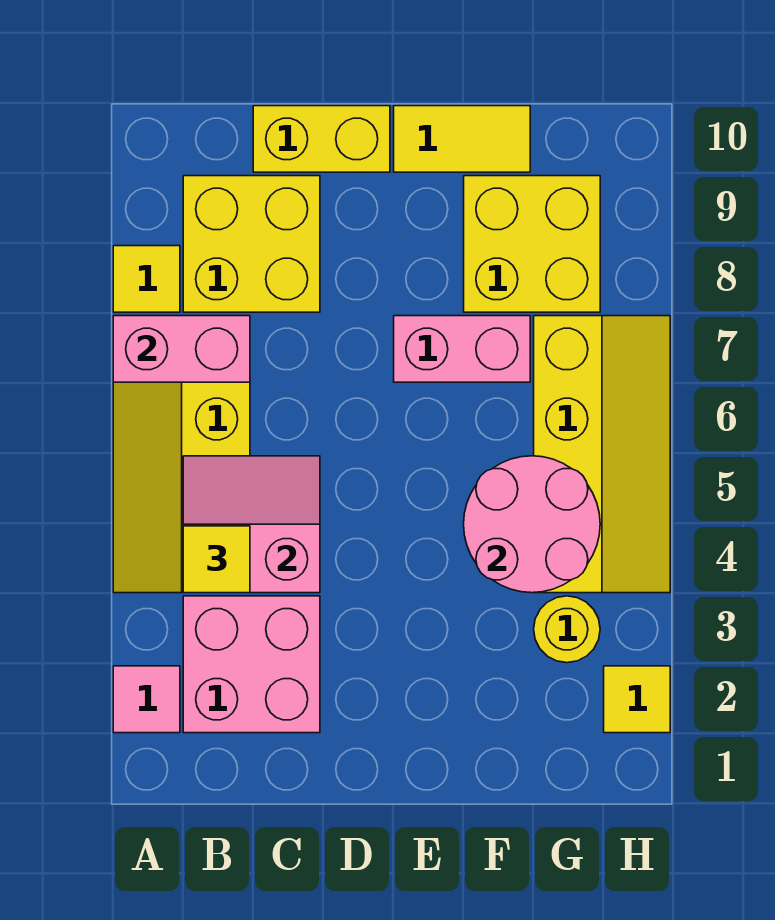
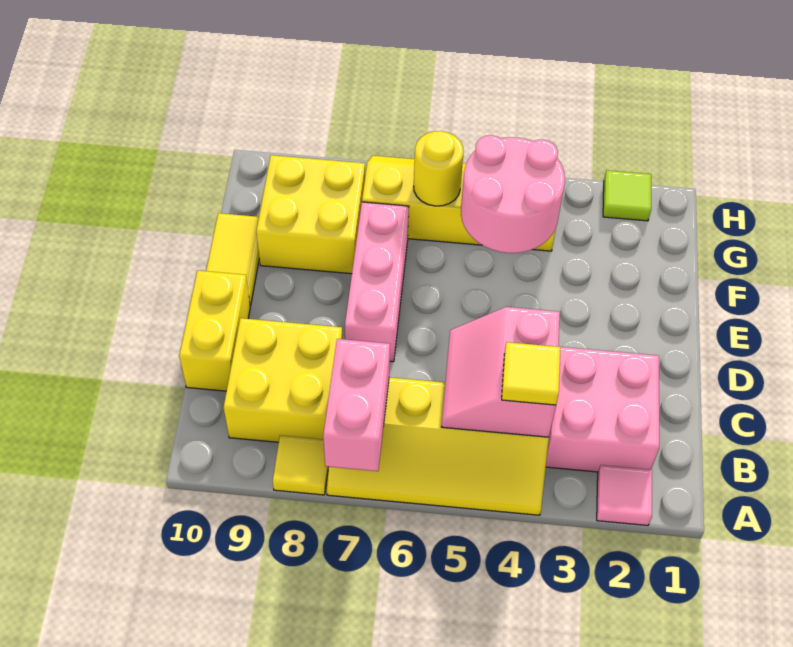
pink 1x2 brick [394,316,530,382] -> pink 1x3 brick [345,202,409,362]
yellow 1x1 round brick [534,596,600,663] -> yellow 1x1 round brick moved to [414,131,464,206]
yellow 1x1 tile [604,666,670,733] -> lime 1x1 tile [603,170,651,221]

